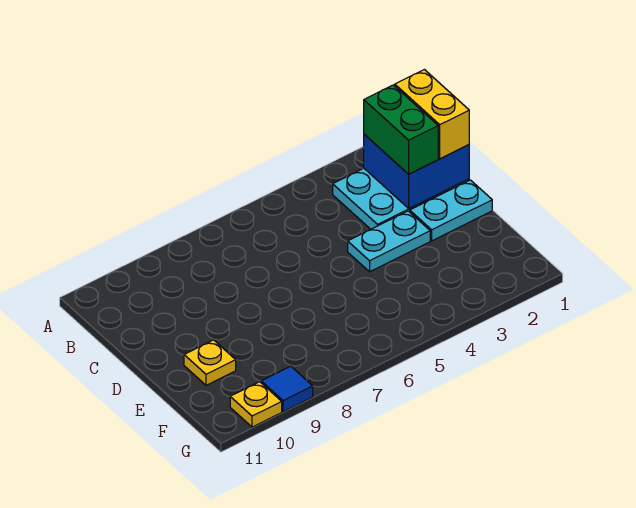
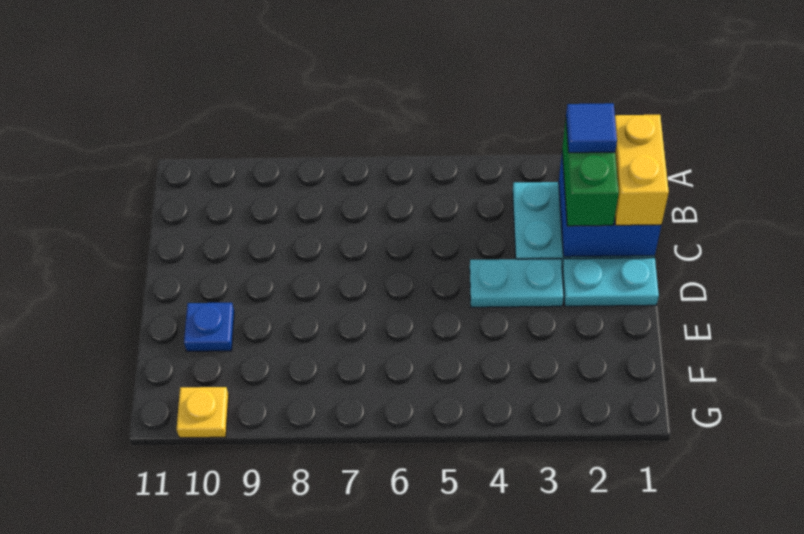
yellow 1x1 plate [184,340,236,385] -> blue 1x1 plate [184,303,234,351]
blue 1x1 tile [261,366,313,412] -> blue 1x1 tile moved to [566,103,617,153]

